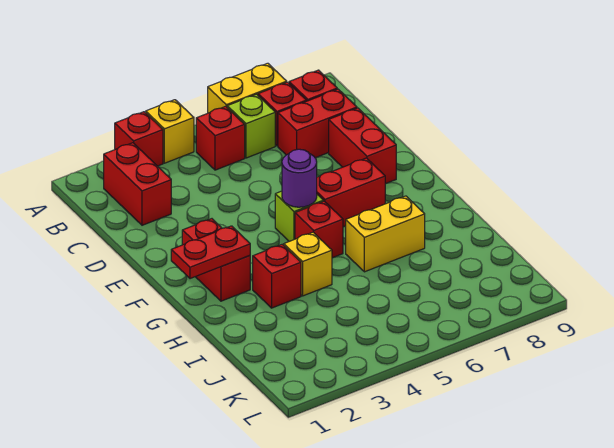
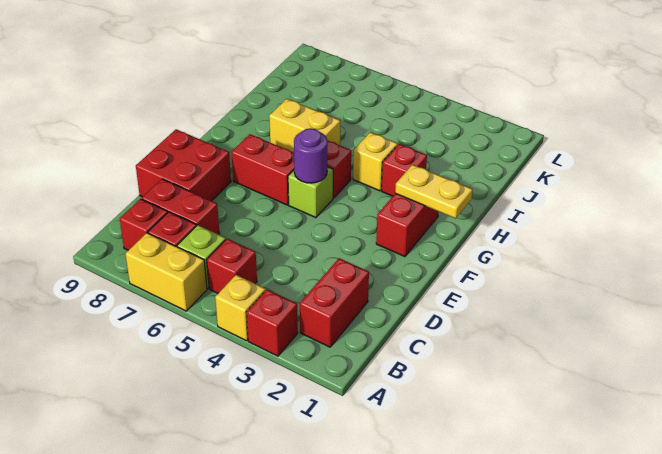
red 1x2 brick [329,108,396,184] -> red 2x2 brick [136,129,231,201]
red 1x2 plate [171,226,250,279] -> yellow 1x2 plate [395,165,473,218]

